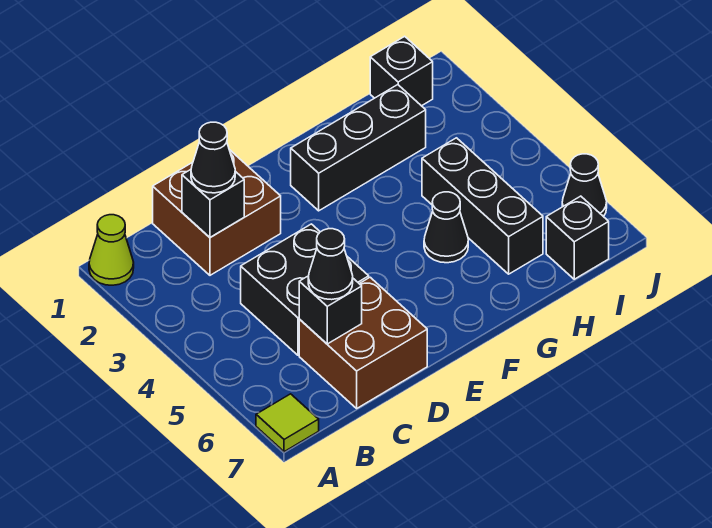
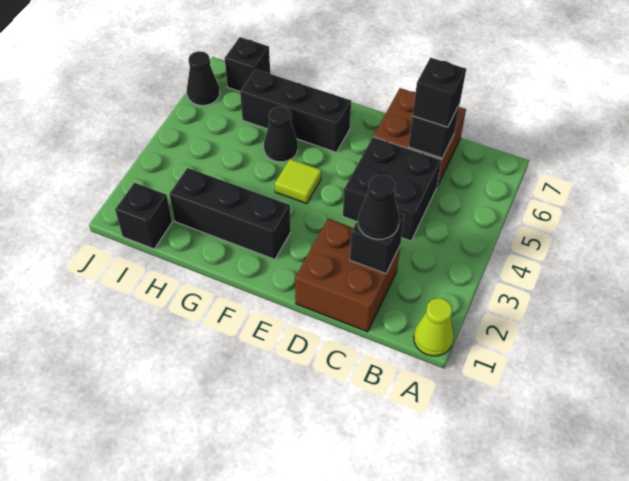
lime 1x1 tile [256,394,319,452] -> lime 1x1 tile moved to [275,159,322,204]
black 1x1 cone [308,229,353,300] -> black 1x1 brick [413,58,466,127]
black 1x3 brick [422,138,543,274] -> black 1x3 brick turned to [240,69,351,152]

